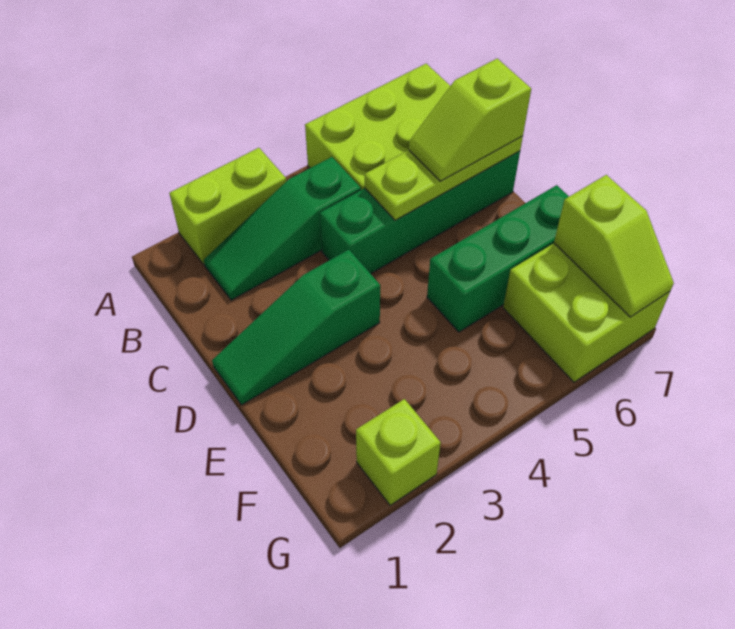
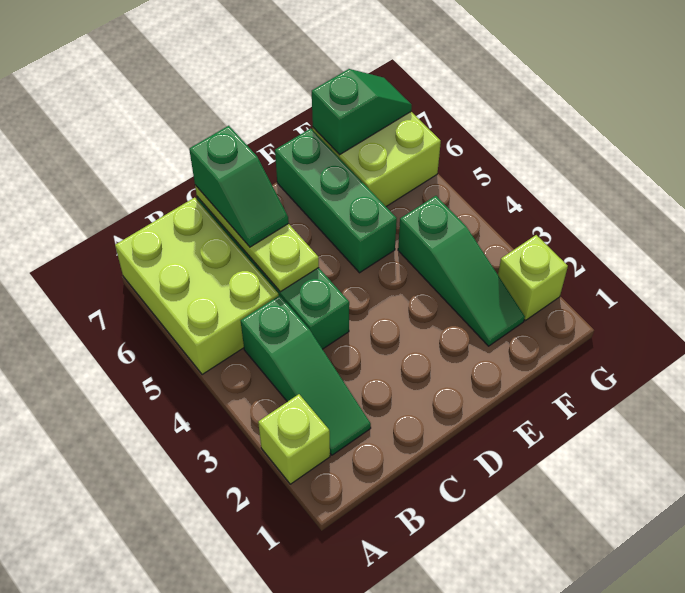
lime 1x2 brick [169,148,286,265] -> lime 1x1 brick [258,394,330,484]
lime 1x2 slope [409,59,531,181] -> green 1x2 slope [189,126,289,247]
green 1x3 slope [212,250,380,405] -> green 1x3 slope moved to [398,196,525,346]
lime 1x2 slope [554,175,674,317] -> green 1x2 slope [312,69,412,155]

